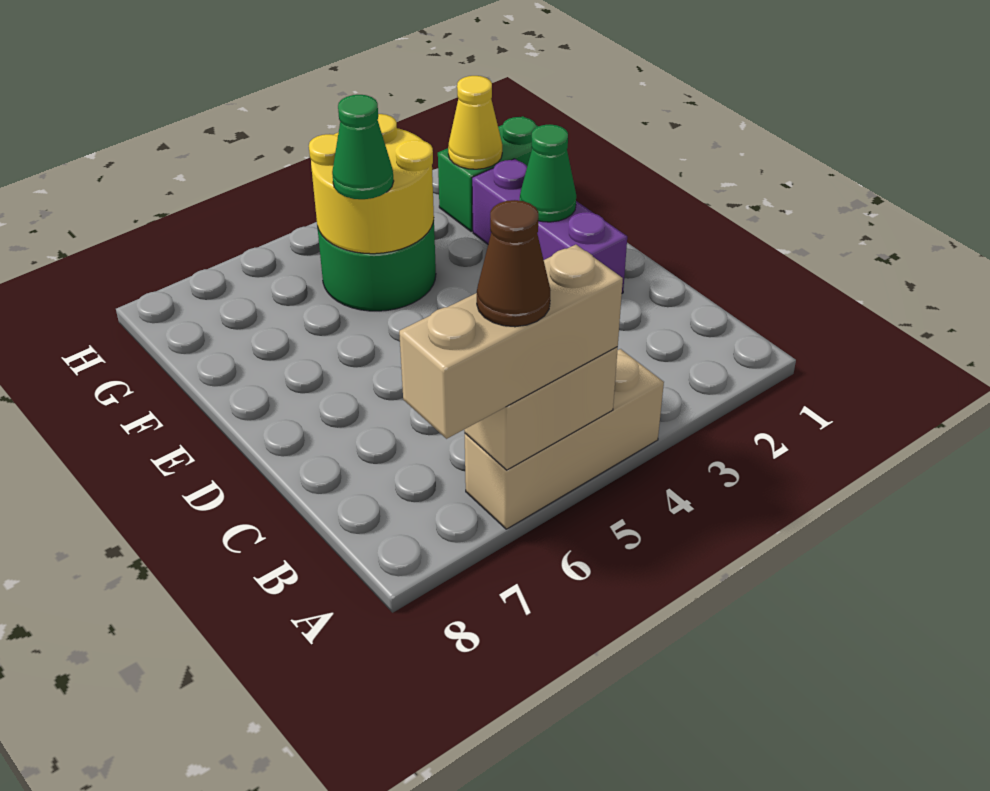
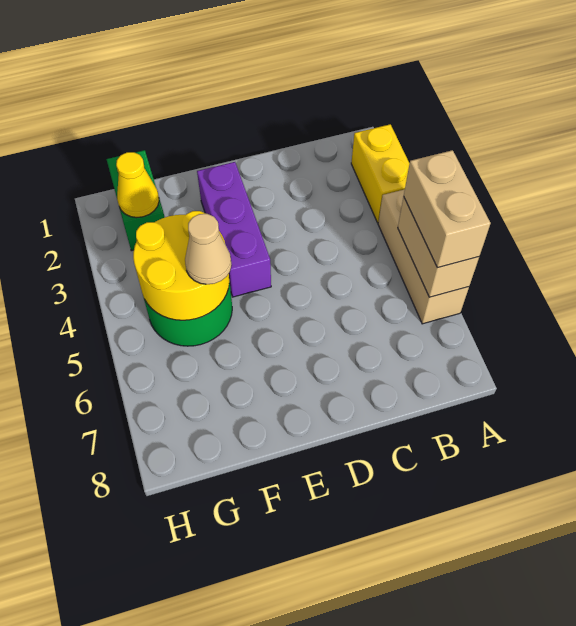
none -> yellow 1x2 brick [351,124,410,223]
tan 1x3 brick [399,245,623,439] -> tan 1x2 brick [404,150,490,268]
brown 1x1 cone [477,200,550,327] -> none
purple 1x3 brick [472,159,627,293] -> purple 1x3 brick turned to [197,162,271,297]
green 1x1 cone [520,124,576,222] -> none
green 1x1 cone [332,95,394,199] -> tan 1x1 cone [185,214,232,284]

